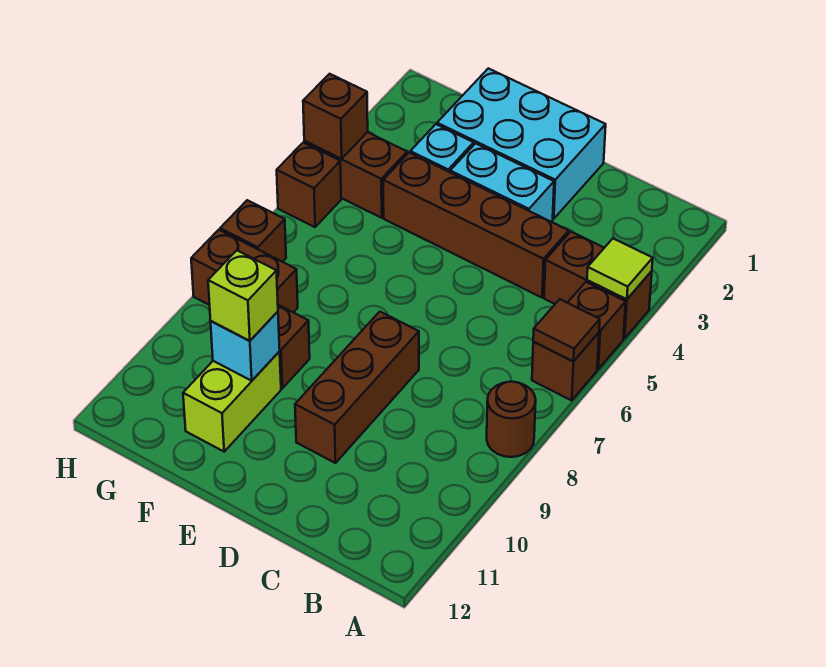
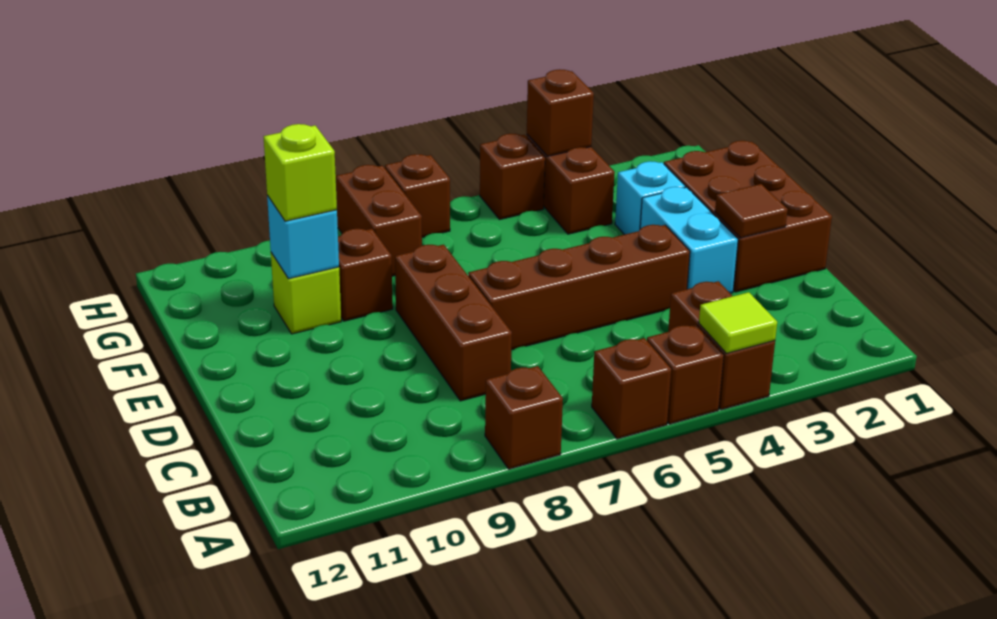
brown 1x1 tile [533,299,600,362] -> brown 1x1 tile moved to [715,184,788,238]
brown 1x1 round brick [487,382,536,457] -> brown 1x1 brick [485,366,563,469]
brown 1x4 brick [383,153,569,297] -> brown 1x4 brick turned to [468,225,690,350]
cyan 2x3 brick [437,68,606,219] -> brown 2x3 brick [664,141,832,292]
brown 1x3 brick [295,312,419,463] -> brown 1x3 brick turned to [395,245,512,401]
lime 1x2 brick [183,352,281,452] -> lime 1x1 brick [271,253,341,334]

